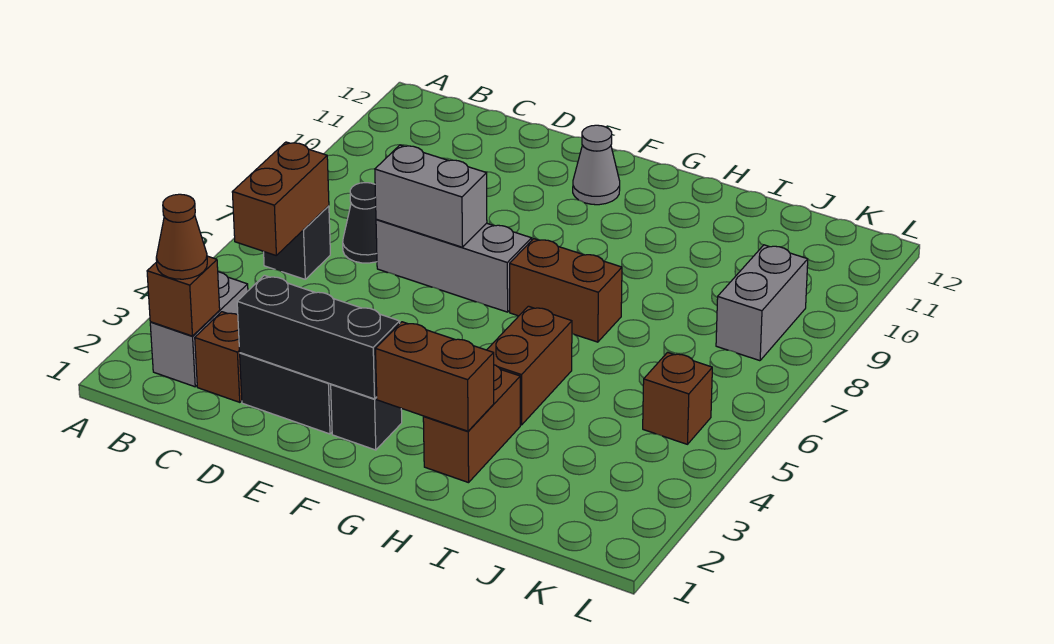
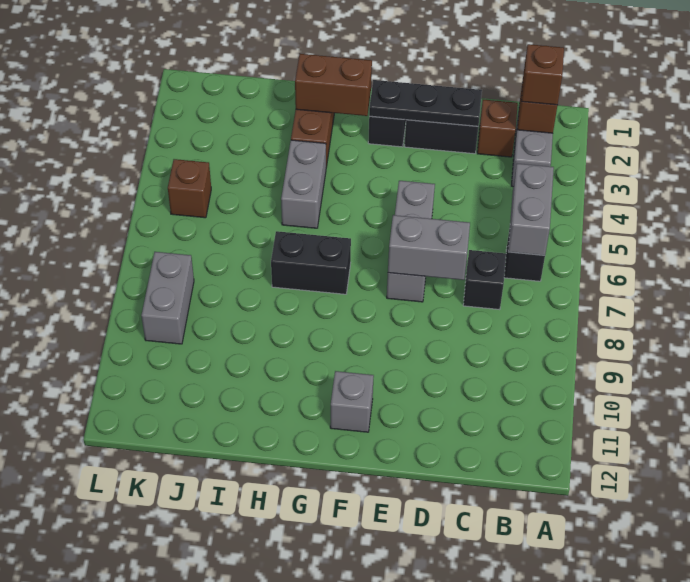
brown 1x1 cone [156,194,207,279] -> brown 1x1 brick [521,44,564,105]
brown 1x2 brick [232,142,329,255] -> grey 1x2 brick [508,164,554,255]
black 1x1 cone [343,183,377,263] -> black 1x1 brick [463,250,506,310]
black 1x3 brick [237,275,400,399] -> black 1x3 plate [369,80,482,126]
grey 1x3 brick [376,219,532,312] -> grey 1x3 brick turned to [387,181,435,302]
grey 1x1 cone [573,125,620,205] -> grey 1x1 brick [330,371,374,432]
brown 1x2 brick [510,239,622,342] -> black 1x2 brick [271,231,351,294]
brown 1x2 brick [487,306,572,425] -> grey 1x2 brick [281,140,326,228]

